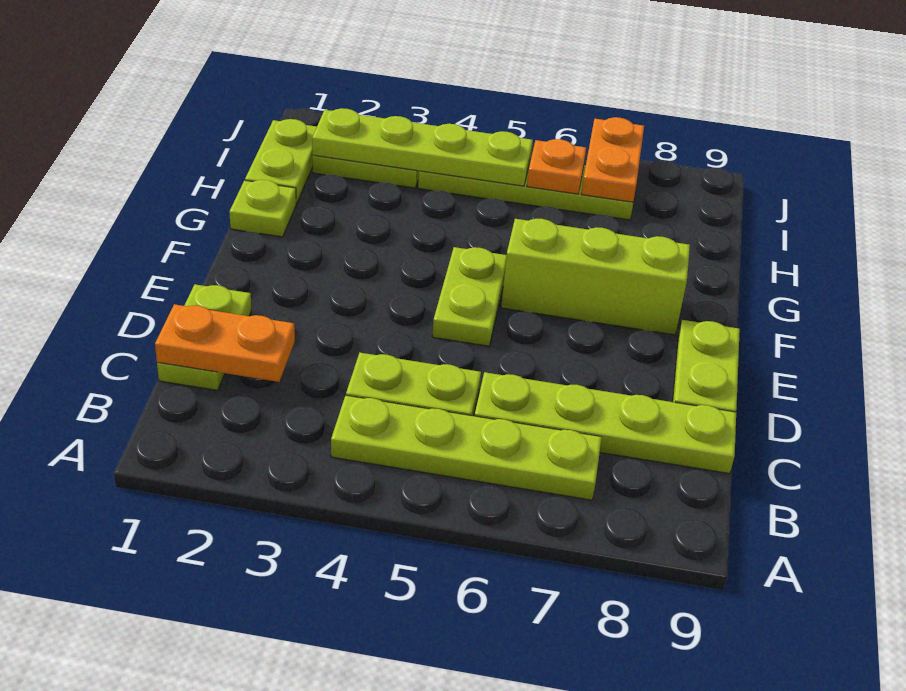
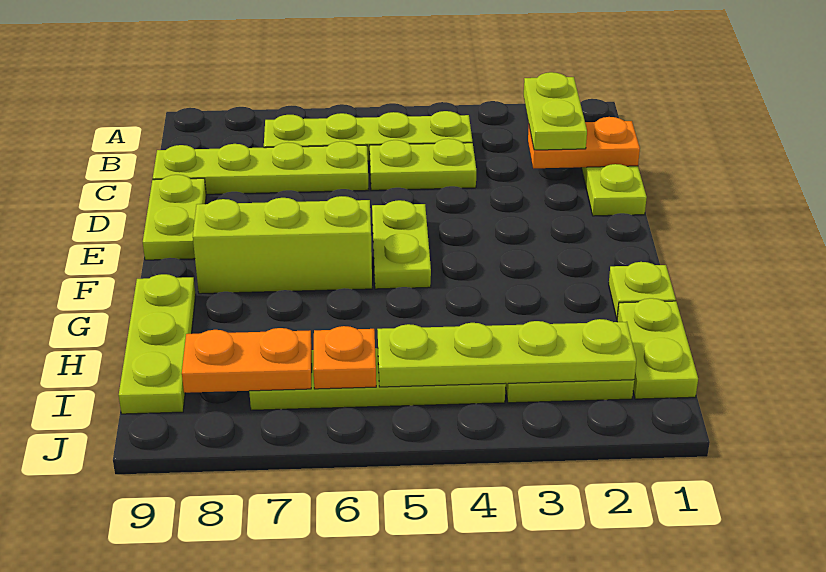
none -> lime 1x2 plate [524,72,587,150]
none -> lime 1x3 plate [119,274,196,414]
orange 1x2 plate [581,117,644,202] -> orange 1x2 plate turned to [182,328,312,393]

